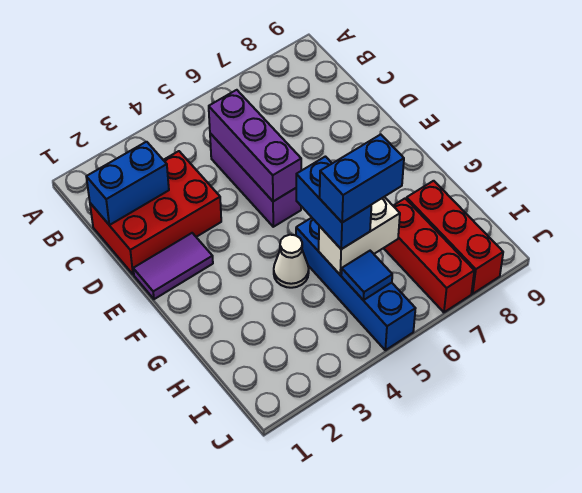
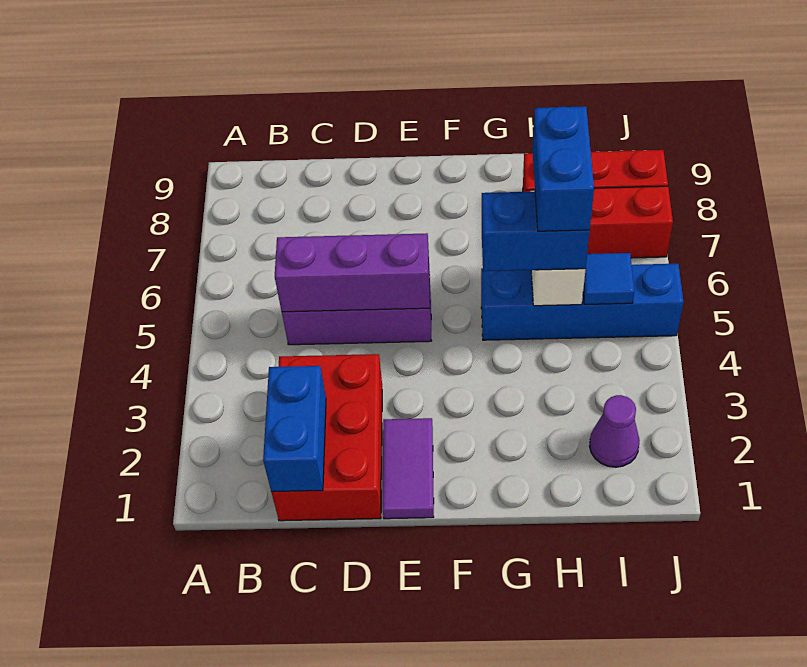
white 1x1 cone [274,235,309,288] -> none
none -> purple 1x1 cone [590,395,640,467]

